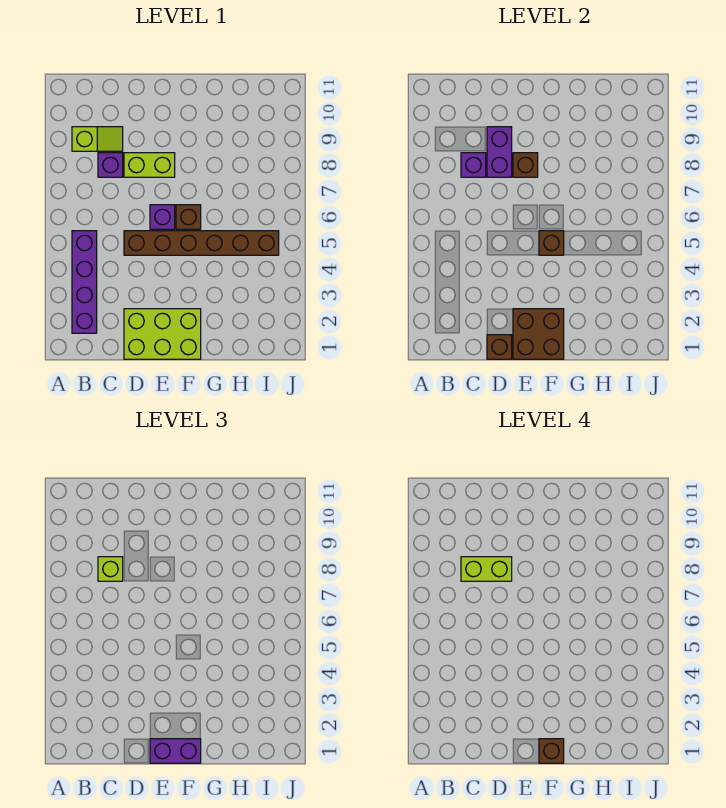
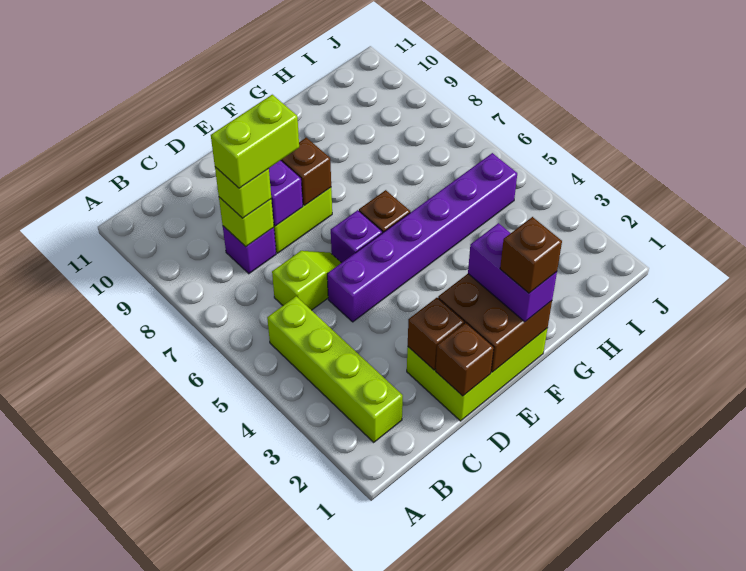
purple 1x4 brick [72,231,97,333] -> lime 1x4 brick [267,296,403,442]
lime 1x2 slope [72,127,123,151] -> lime 1x2 slope moved to [272,251,341,310]
purple 1x1 brick [461,153,486,177] -> lime 1x1 brick [219,197,274,247]
brown 1x6 brick [124,231,279,255] -> purple 1x6 brick [327,153,517,322]
purple 1x2 brick [150,739,201,763] -> purple 1x2 brick turned to [468,223,557,322]
brown 1x1 brick [539,231,564,255] -> brown 1x1 brick moved to [408,298,464,370]

